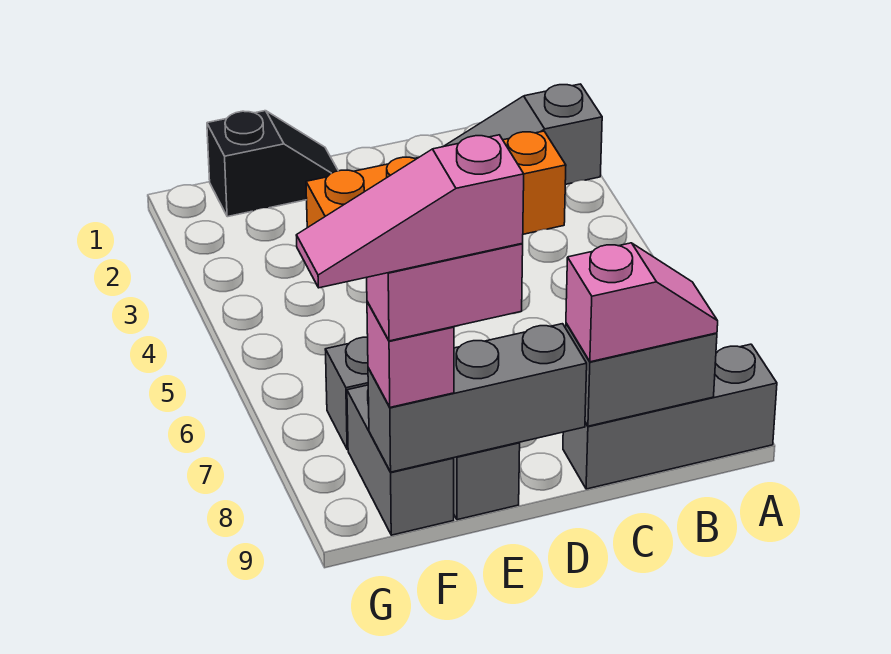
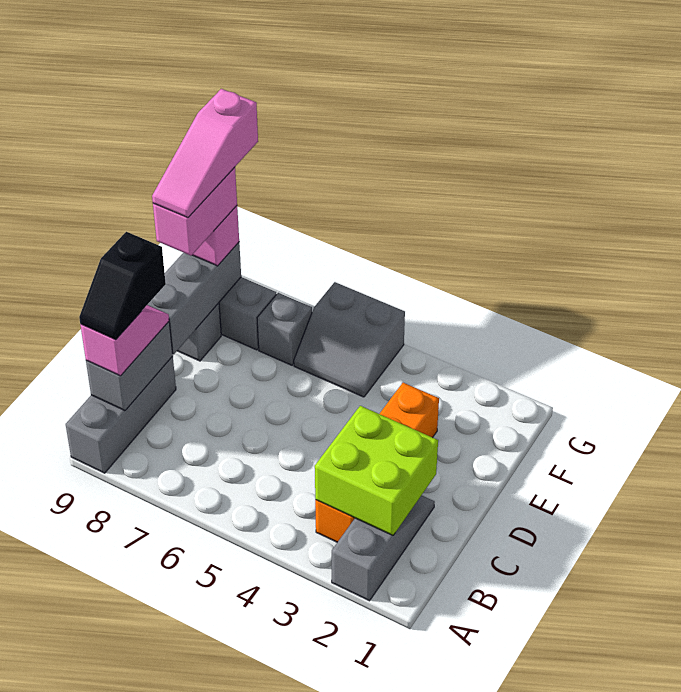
none -> lime 2x2 brick [315,406,438,535]
pink 1x2 slope [566,243,718,362] -> pink 1x2 slope turned to [80,305,169,376]
black 1x2 slope [207,111,338,217] -> black 1x2 slope moved to [79,232,166,340]
pink 1x3 slope [296,135,524,288] -> pink 1x3 slope turned to [152,89,258,218]
none -> grey 2x2 slope [294,282,405,397]

